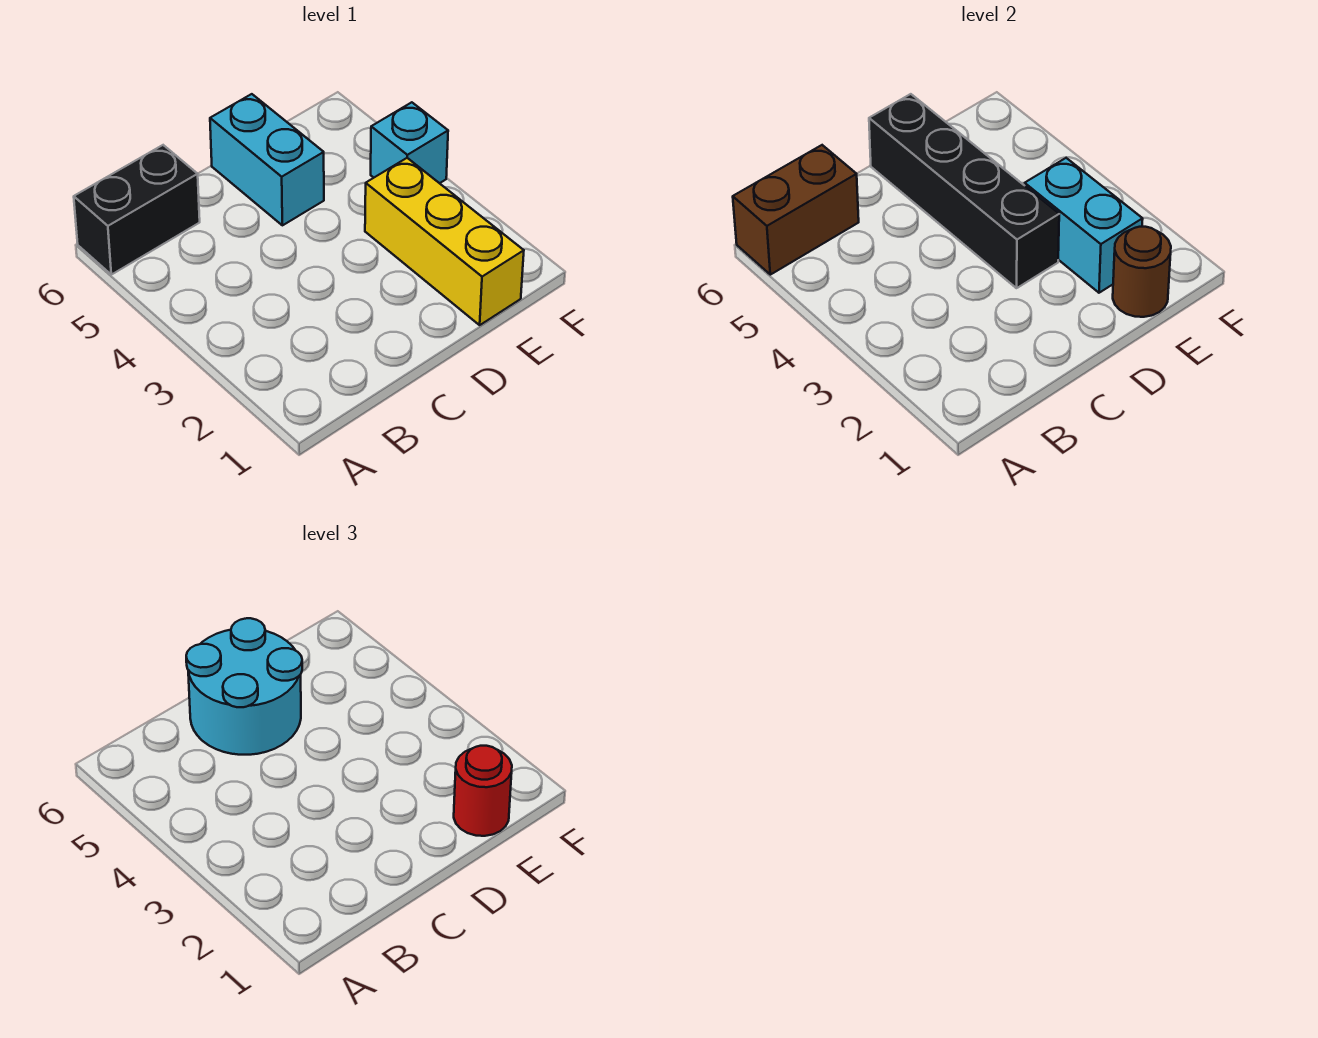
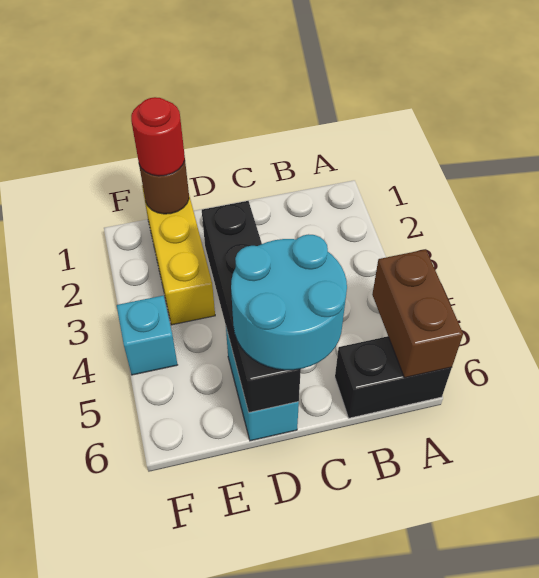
brown 1x2 brick [733,145,859,275] -> brown 1x2 brick turned to [372,249,463,378]
cyan 1x2 brick [1025,158,1143,293] -> none

